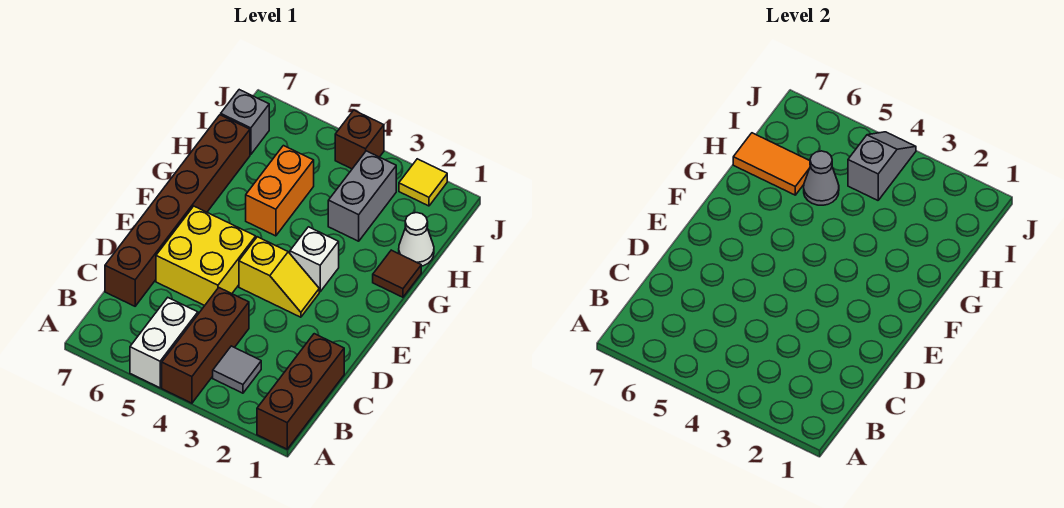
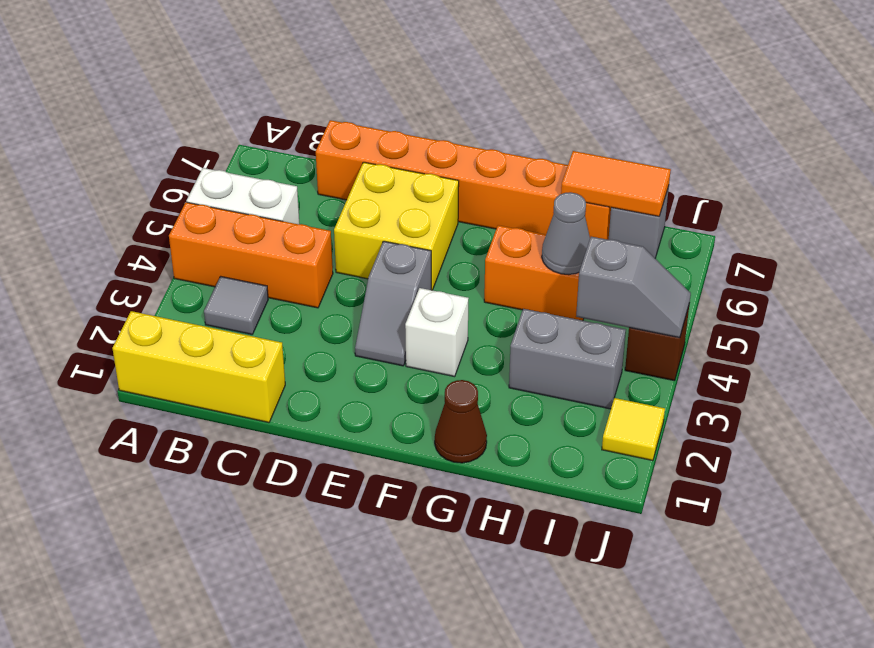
brown 1x3 brick [257,334,344,449] -> yellow 1x3 brick [112,311,285,422]
brown 1x3 brick [162,288,249,403] -> orange 1x3 brick [169,202,333,308]
brown 1x6 brick [105,115,250,306] -> orange 1x6 brick [316,120,611,240]
yellow 1x2 slope [239,237,319,317] -> grey 1x2 slope [355,241,431,366]
brown 1x1 tile [373,250,421,297] -> brown 1x1 cone [435,380,487,463]
white 1x1 cone [399,213,434,266] -> none
orange 1x2 tile [733,133,810,195] -> orange 1x2 tile turned to [561,151,671,216]

